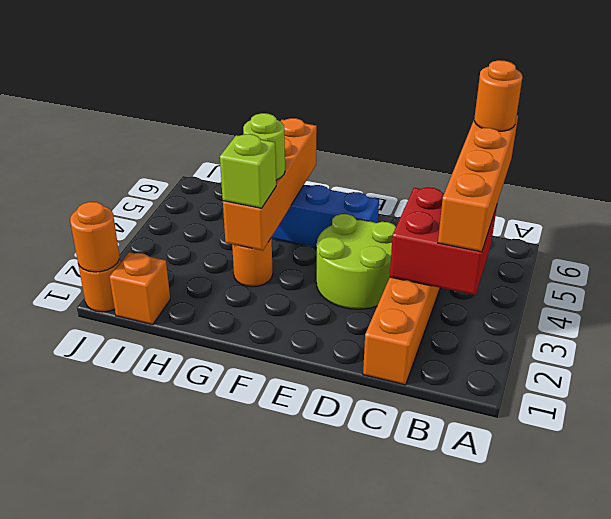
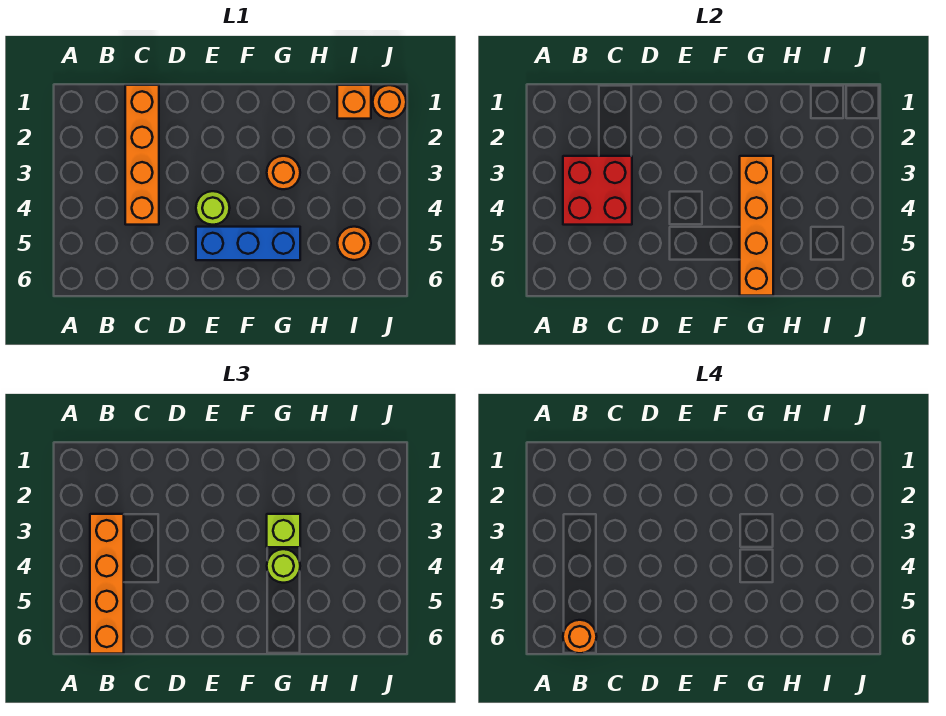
lime 2x2 round brick [316,214,396,309] -> lime 1x1 round brick [196,191,230,225]
orange 1x1 round brick [70,202,119,272] -> orange 1x1 round brick moved to [337,227,371,260]

